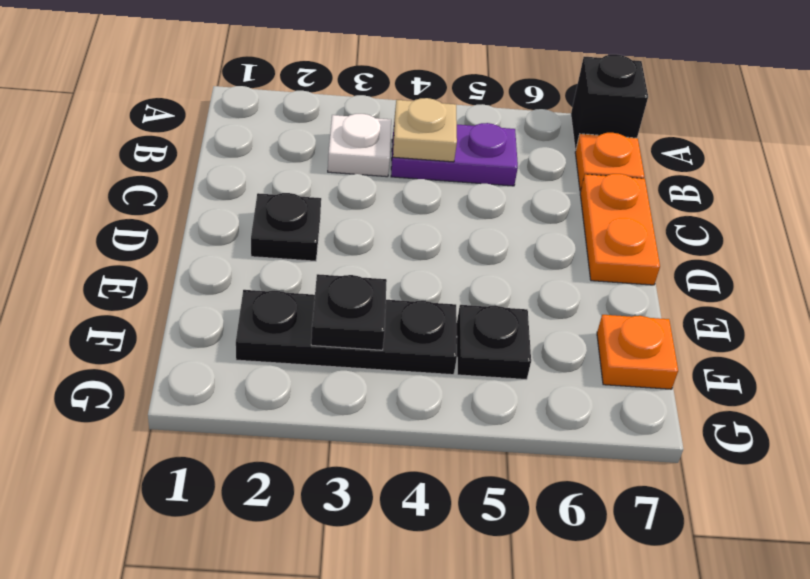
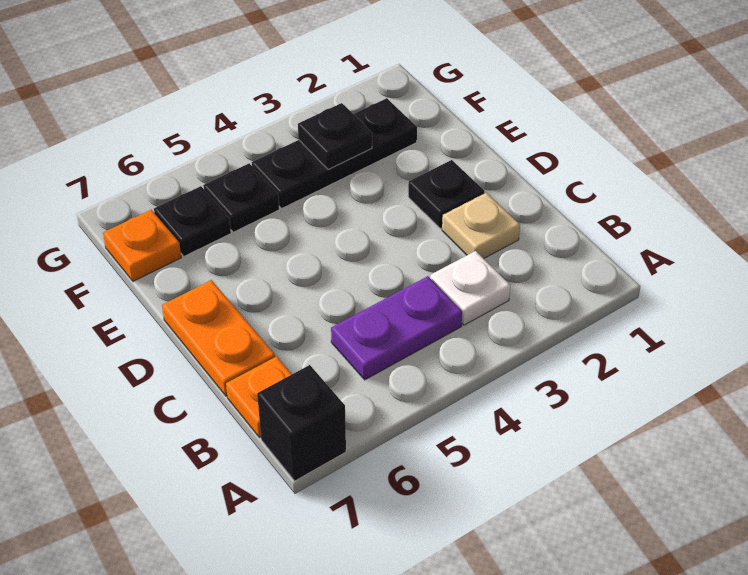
tan 1x1 plate [393,98,457,162] -> tan 1x1 plate moved to [442,193,520,259]
none -> black 1x1 plate [154,186,231,256]

